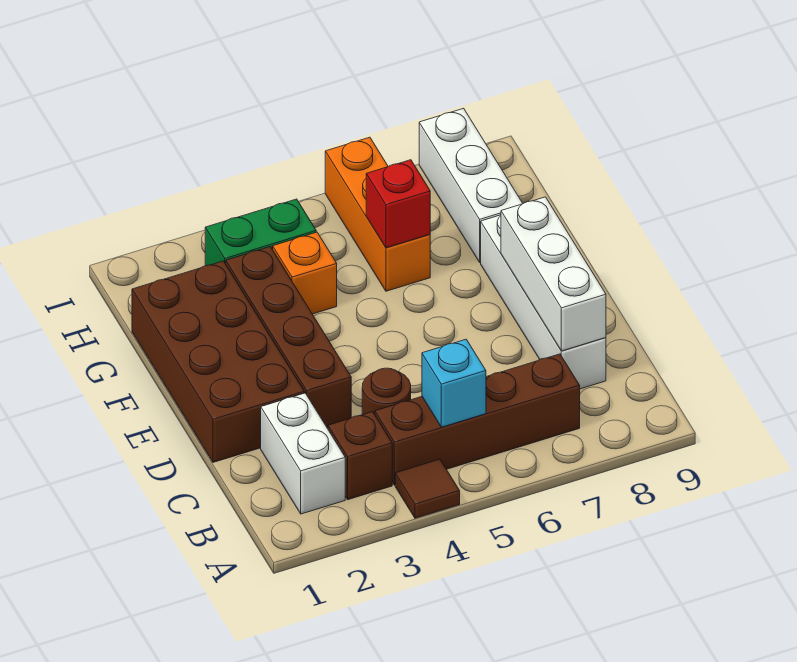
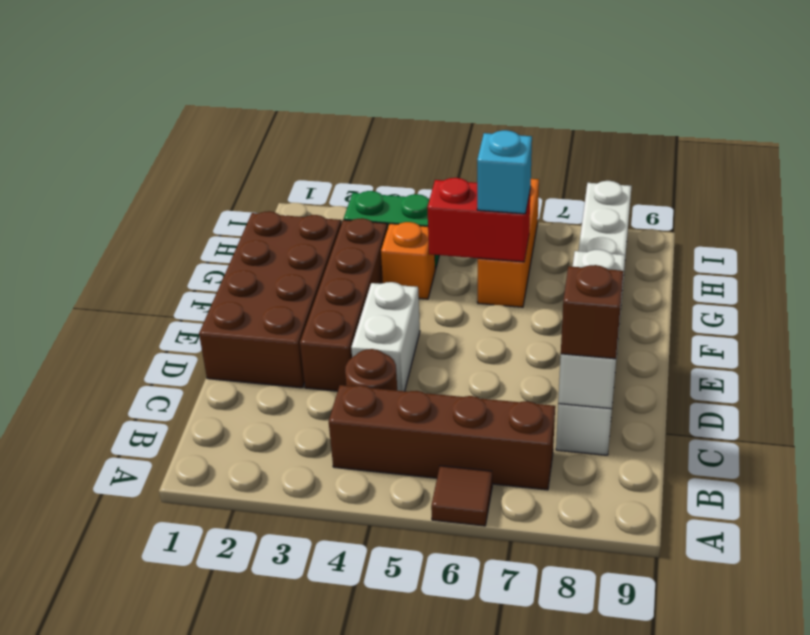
brown 1x1 tile [395,459,460,518] -> brown 1x1 tile moved to [431,466,492,526]
white 1x2 brick [261,393,345,514] -> white 1x2 brick moved to [351,282,420,391]
brown 1x1 brick [328,412,392,500] -> brown 1x1 brick moved to [561,265,624,359]
cyan 1x1 brick [422,339,486,427] -> cyan 1x1 brick moved to [477,130,532,214]
red 1x1 brick [366,160,430,248] -> red 1x2 brick [427,178,531,262]

